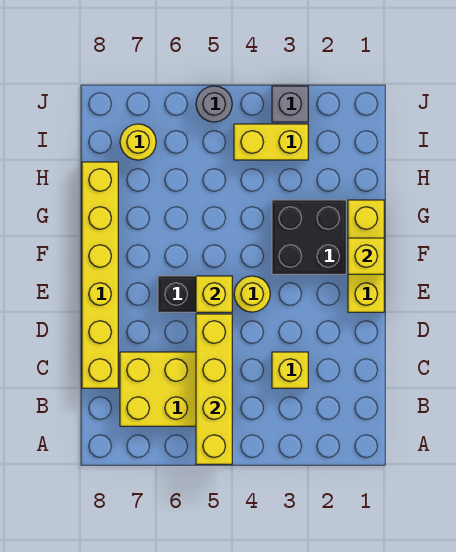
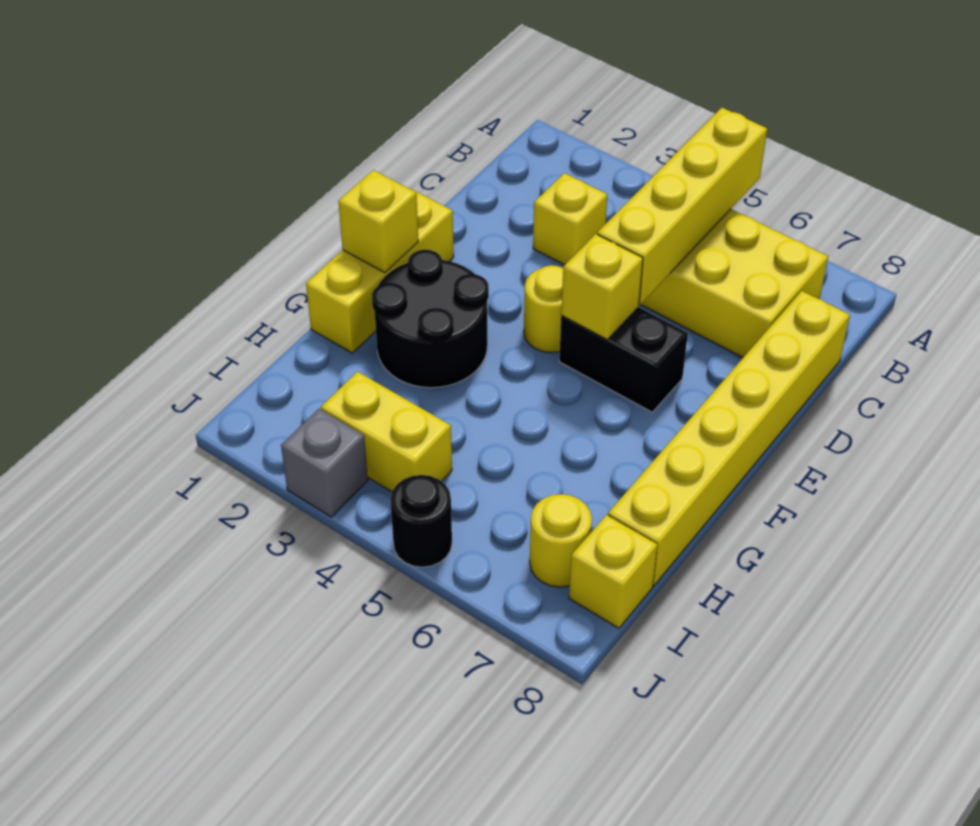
black 2x2 brick [272,200,346,274] -> black 2x2 round brick [372,250,489,388]
none -> yellow 1x1 brick [569,515,657,628]
grey 1x1 round brick [196,86,232,122] -> black 1x1 round brick [390,475,452,567]

